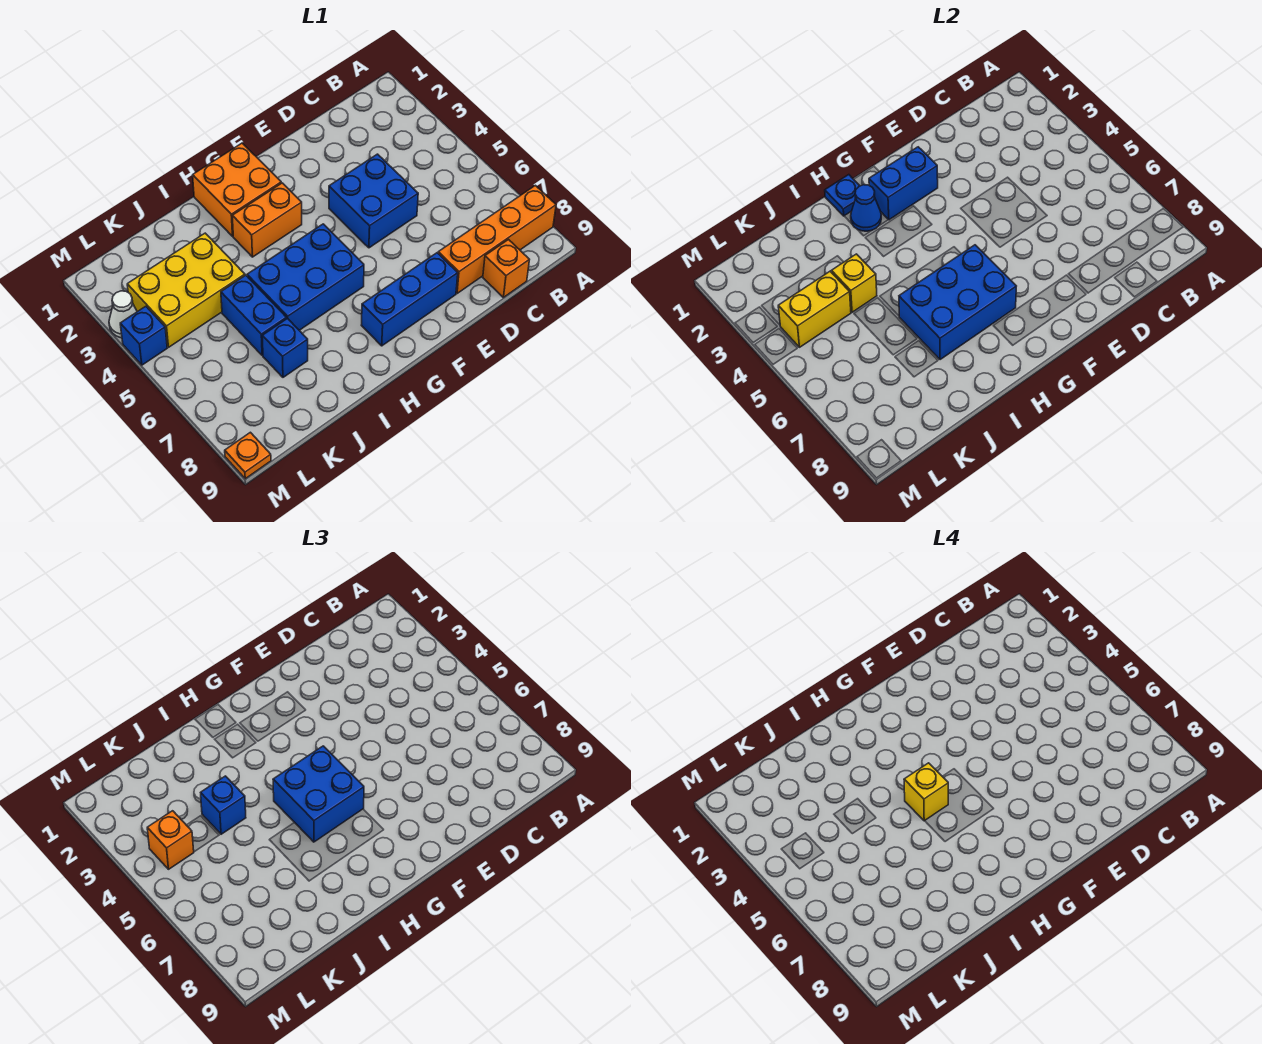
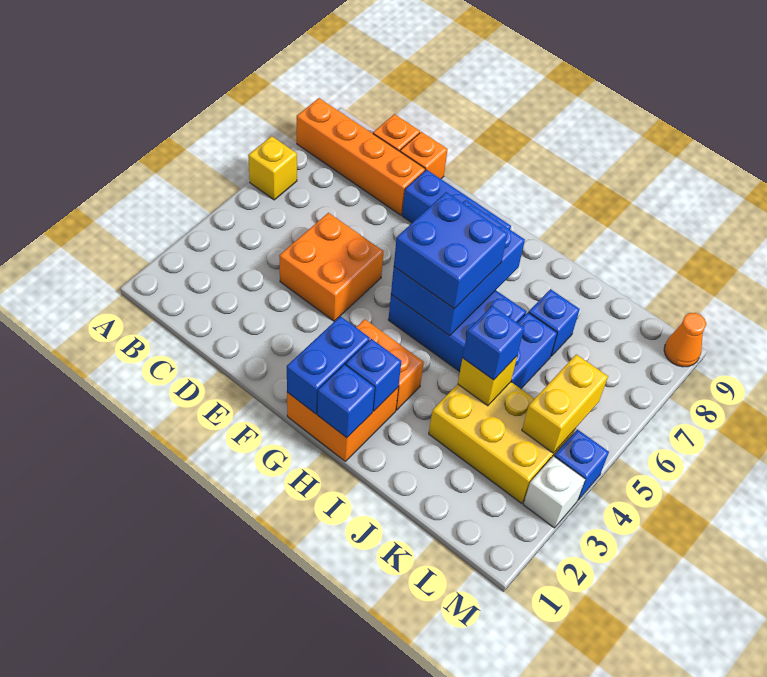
blue 2x2 brick [329,154,418,248] -> orange 2x2 brick [279,213,384,321]
blue 1x2 brick [869,147,938,220] -> blue 1x2 brick turned to [287,316,370,414]
blue 2x3 brick [899,245,1016,360] -> blue 2x3 brick turned to [391,200,525,336]
blue 1x1 plate [825,175,860,216] -> blue 1x1 brick [317,365,375,438]
blue 1x1 cone [851,185,881,231] -> blue 1x1 brick [346,339,401,411]
yellow 1x1 brick [904,763,948,821] -> yellow 1x1 brick moved to [248,136,297,200]
yellow 1x2 brick [778,271,851,347] -> yellow 1x2 brick turned to [522,354,608,453]
orange 1x1 brick [147,811,194,869] -> orange 1x1 brick moved to [400,132,448,179]
white 1x1 cone [109,291,137,338] -> white 1x1 brick [523,456,585,528]
orange 1x1 plate [225,432,271,479] -> orange 1x1 cone [664,313,706,367]

